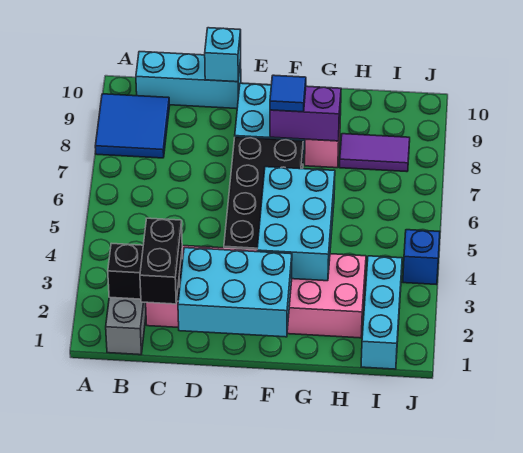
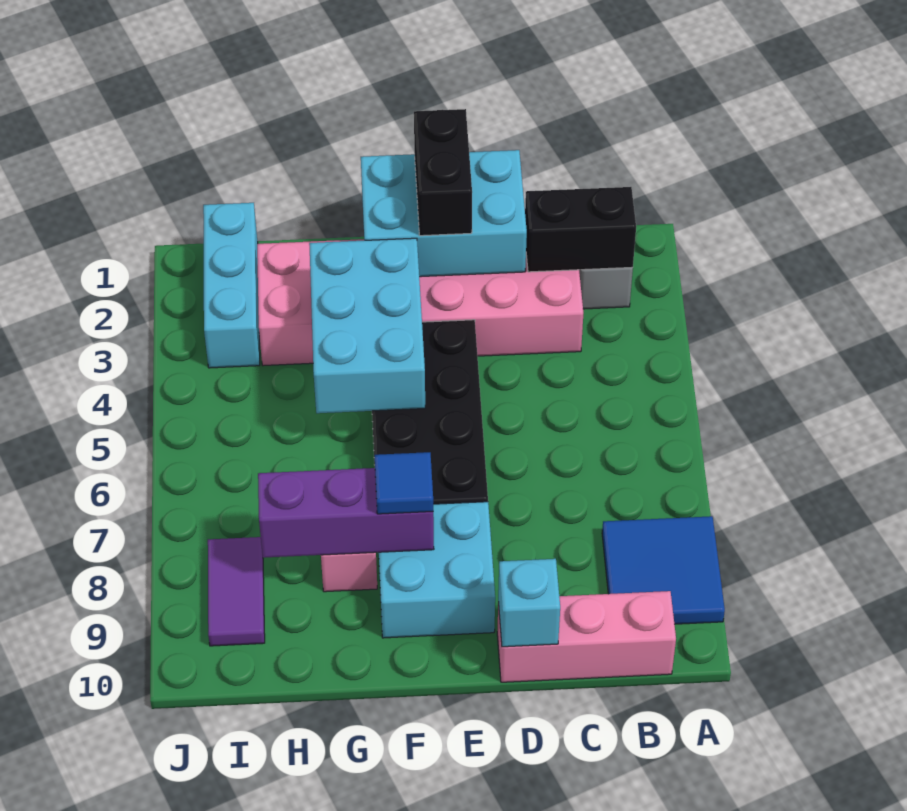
cyan 1x3 brick [136,52,241,109] -> pink 1x3 brick [497,591,676,682]
black 1x2 brick [140,218,182,304] -> black 1x2 brick moved to [414,109,472,236]
purple 1x2 brick [270,86,341,141] -> purple 1x3 brick [258,468,434,558]
purple 1x2 tile [340,134,410,172] -> purple 1x2 tile turned to [208,537,265,646]
blue 1x1 brick [403,230,440,285] -> none

